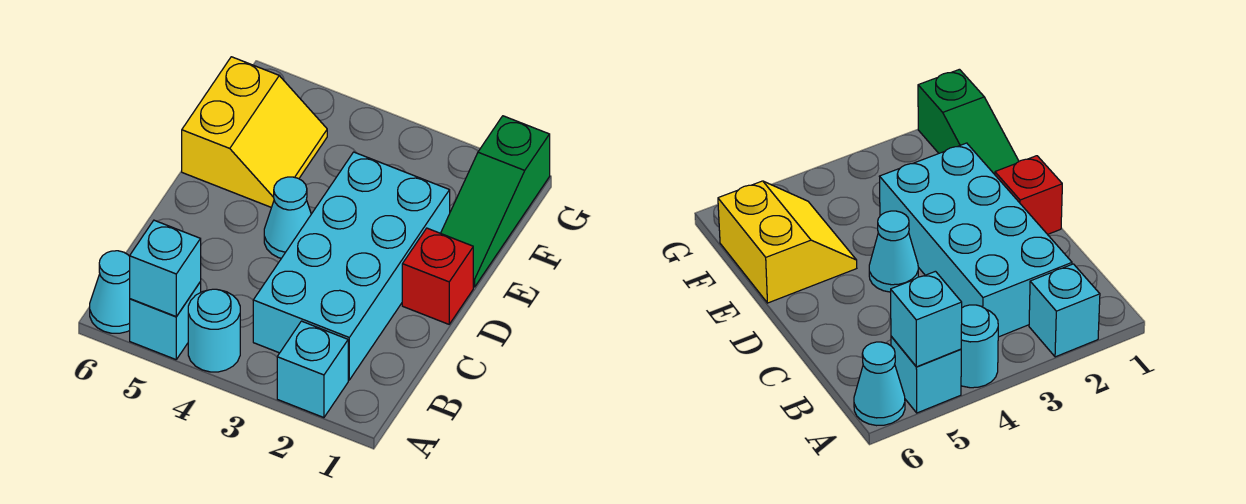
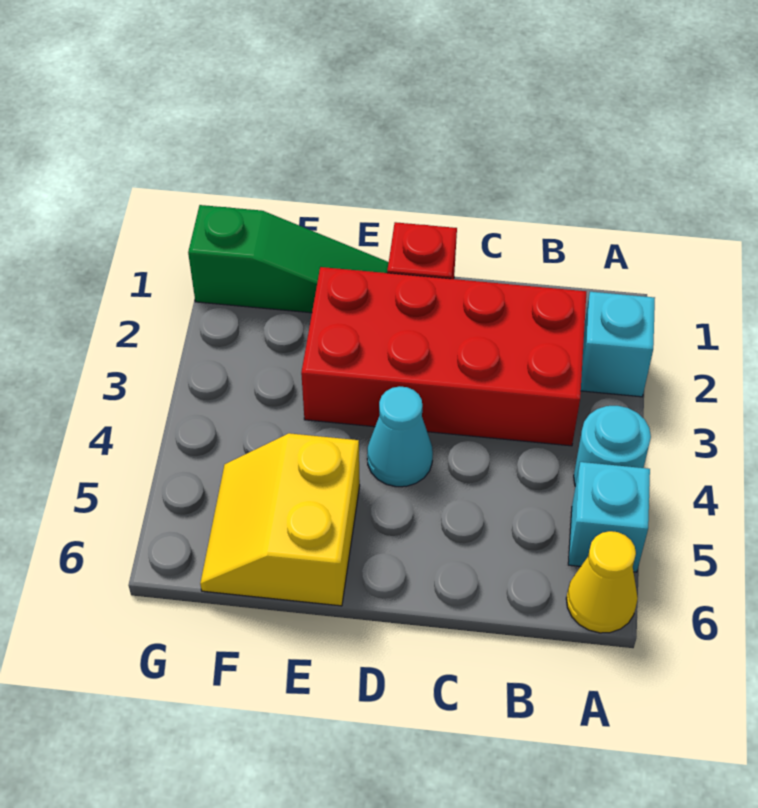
cyan 1x1 brick [130,220,201,316] -> none
cyan 1x1 cone [90,251,130,333] -> yellow 1x1 cone [566,531,638,633]
cyan 2x4 brick [253,152,450,380] -> red 2x4 brick [301,267,586,446]
yellow 2x2 slope [182,57,327,207] -> yellow 2x2 slope turned to [200,433,360,606]

